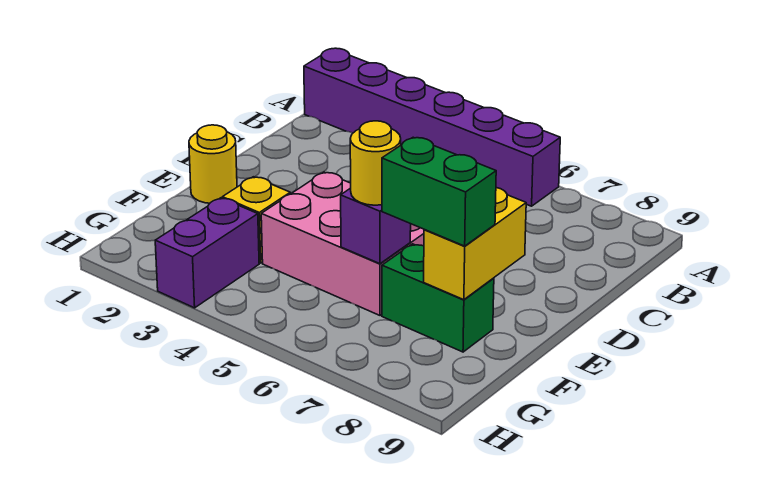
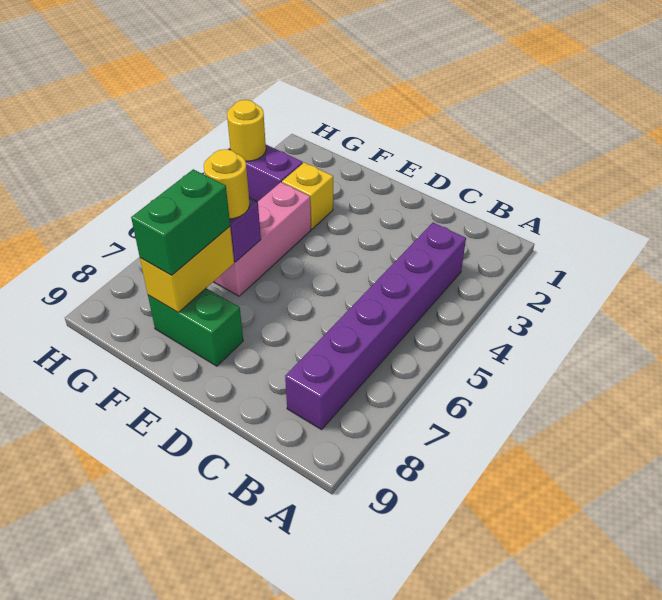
purple 1x6 brick [304,48,560,206] -> purple 1x6 brick moved to [285,223,466,430]
yellow 1x1 round brick [189,125,237,203] -> yellow 1x1 round brick moved to [227,100,266,161]
pink 2x3 brick [261,172,424,316] -> pink 1x3 brick [214,182,311,296]
yellow 1x2 brick [424,188,526,300] -> yellow 1x2 brick turned to [140,226,234,312]
green 1x2 brick [382,244,494,352] -> green 1x2 brick turned to [148,288,243,366]

